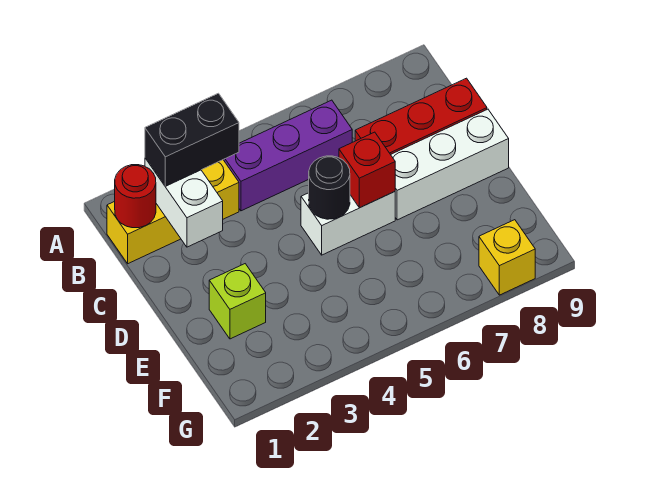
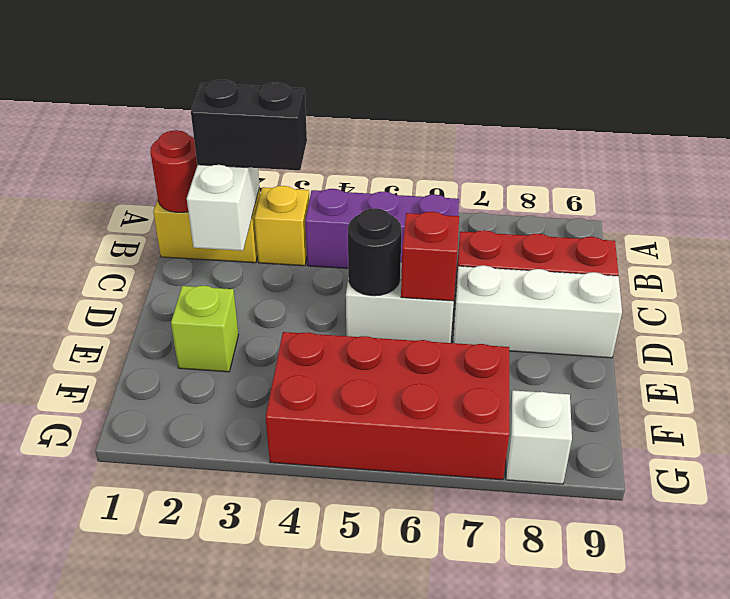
none -> red 2x4 brick [266,332,509,480]
yellow 1x1 brick [479,220,535,295] -> white 1x1 brick [506,390,572,484]

